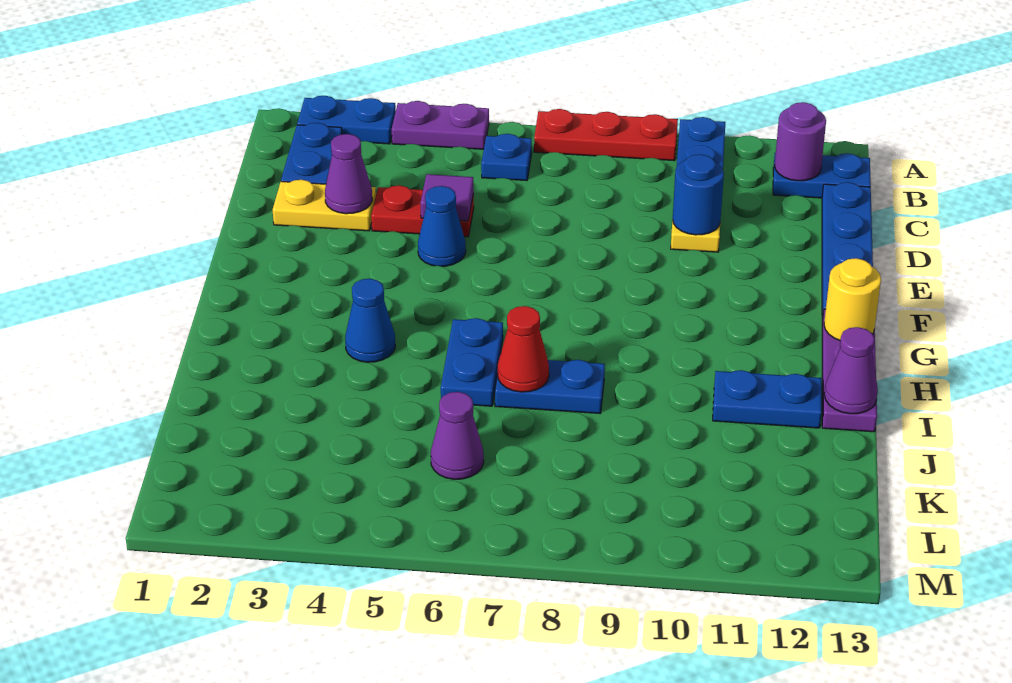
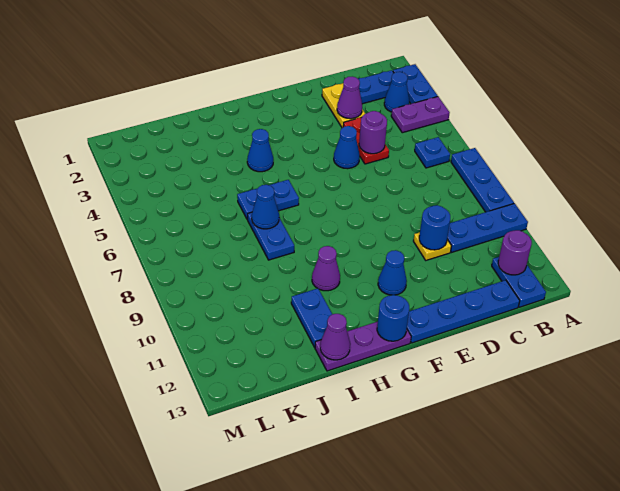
purple 1x2 plate [392,101,489,149] -> purple 1x2 plate turned to [391,97,450,133]
red 1x3 plate [534,109,678,161] -> blue 1x3 plate [451,148,514,212]
none -> blue 1x1 cone [384,72,409,112]
purple 1x1 tile [420,174,474,221] -> purple 1x1 round brick [359,111,387,154]
none -> blue 1x1 cone [378,250,407,295]
yellow 1x1 round brick [824,258,881,340] -> blue 1x1 round brick [377,295,409,341]
red 1x1 cone [498,306,549,392] -> blue 1x1 cone [252,185,279,229]
purple 1x1 cone [431,392,484,479] -> purple 1x1 cone moved to [312,246,340,291]

